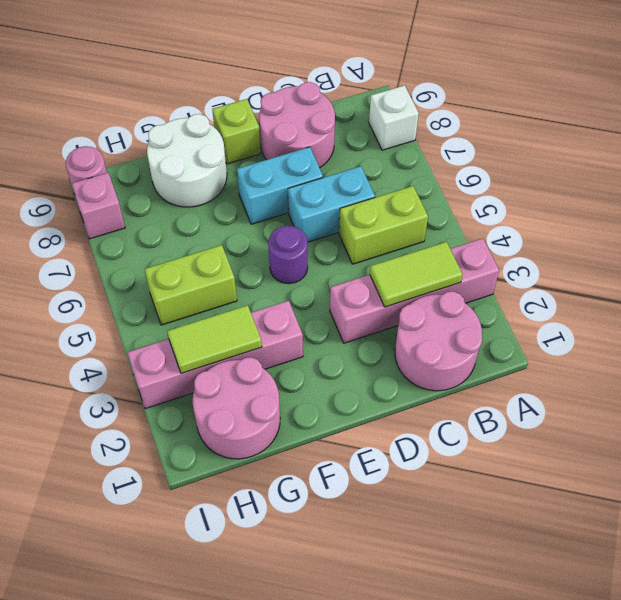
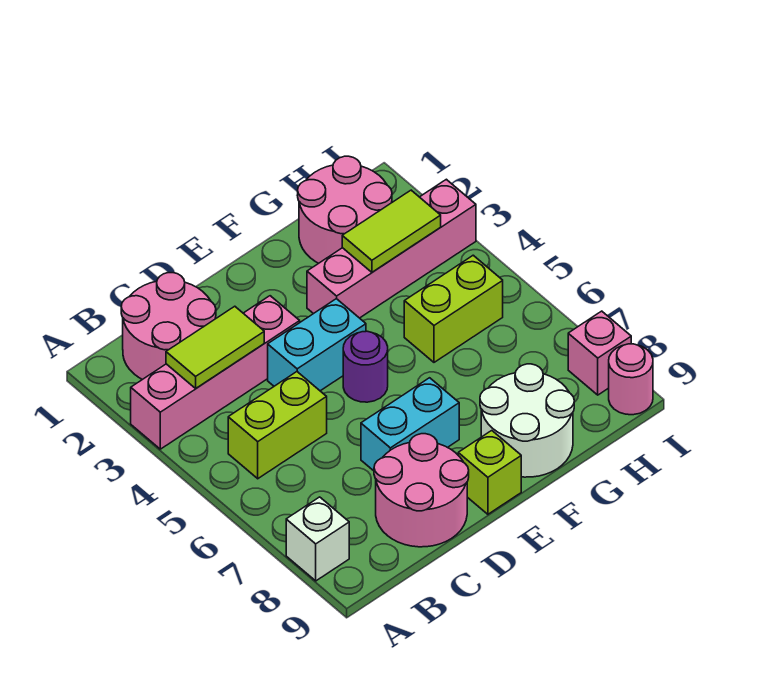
cyan 1x2 brick [288,166,375,242] -> cyan 1x2 brick moved to [268,299,366,391]

